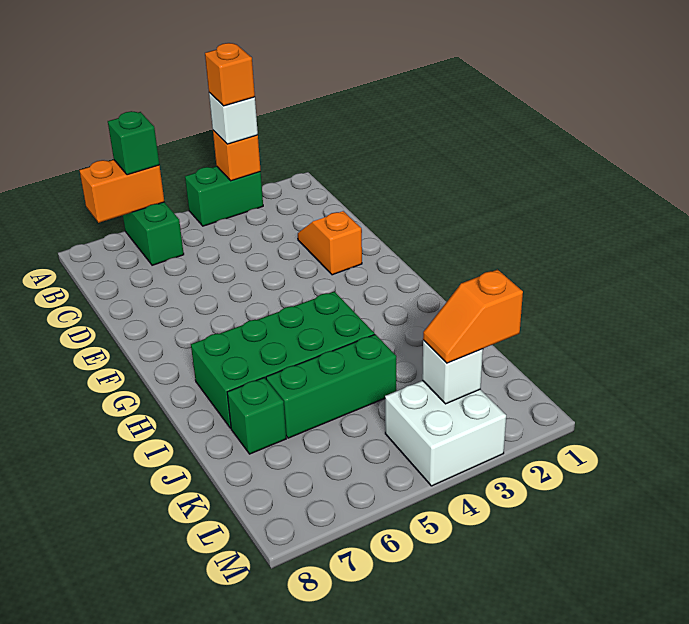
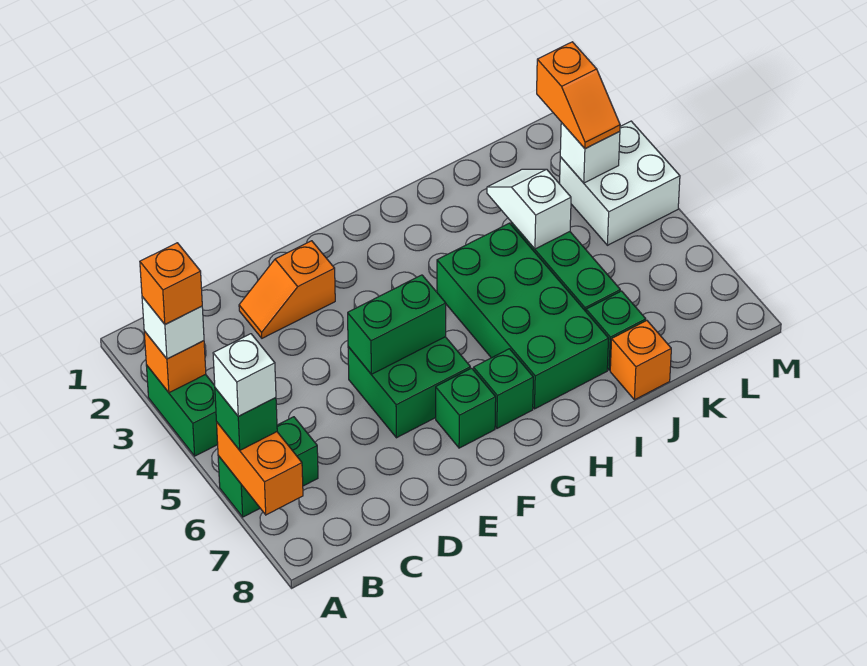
none -> white 1x1 brick [213,334,276,416]
none -> green 2x2 brick [348,337,470,438]
none -> green 1x2 brick [348,275,446,374]
none -> green 1x1 brick [436,368,496,448]
none -> green 1x1 brick [473,349,533,428]
none -> white 1x2 slope [487,169,571,249]
none -> orange 1x1 brick [610,321,671,400]

